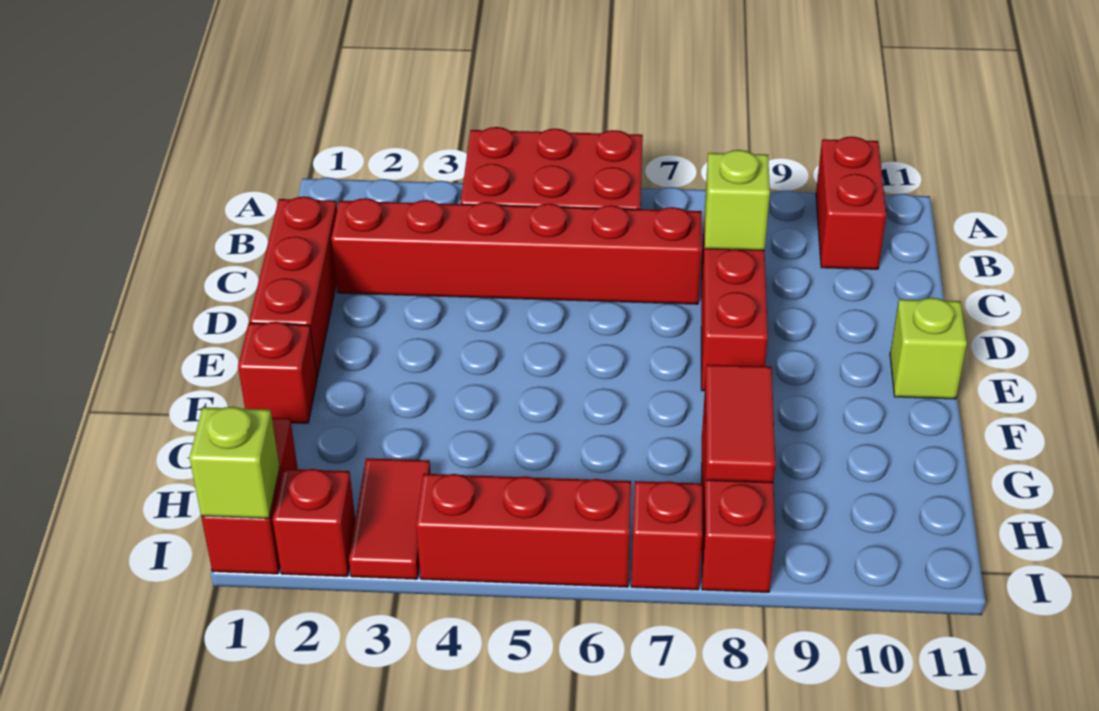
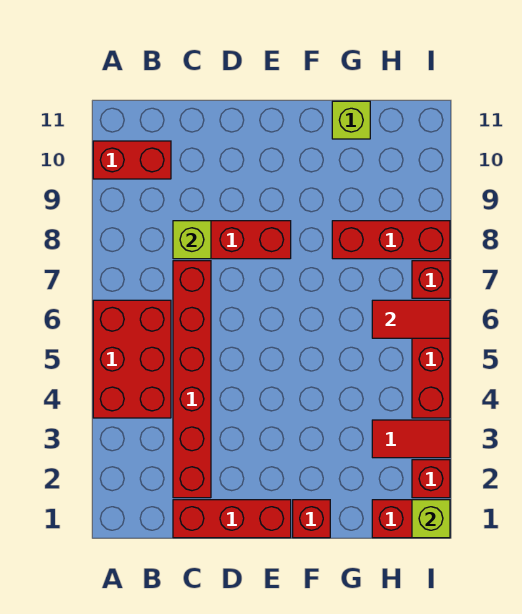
lime 1x1 brick [890,298,967,399] -> lime 1x1 brick moved to [332,101,370,139]
red 1x2 tile [705,364,775,483] -> red 1x2 tile moved to [372,300,450,338]

